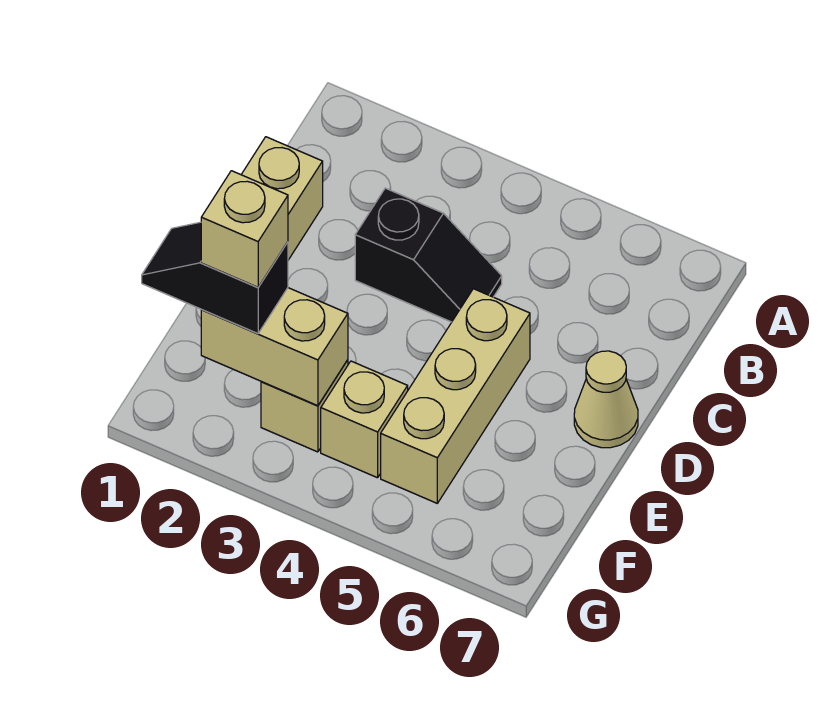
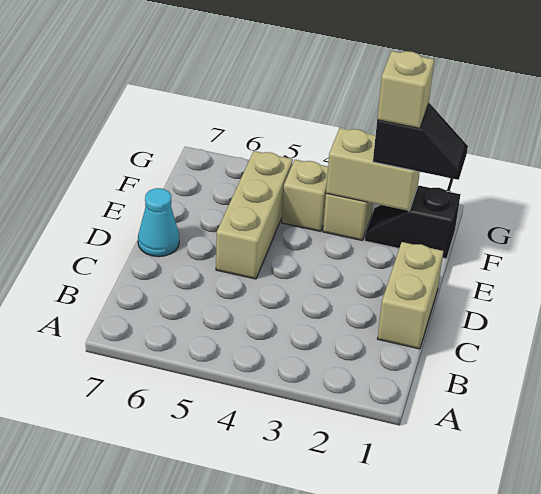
black 1x2 slope [355,188,502,322] -> black 1x2 slope moved to [365,186,461,259]
tan 1x1 cone [574,351,638,448] -> cyan 1x1 cone [138,188,179,257]

